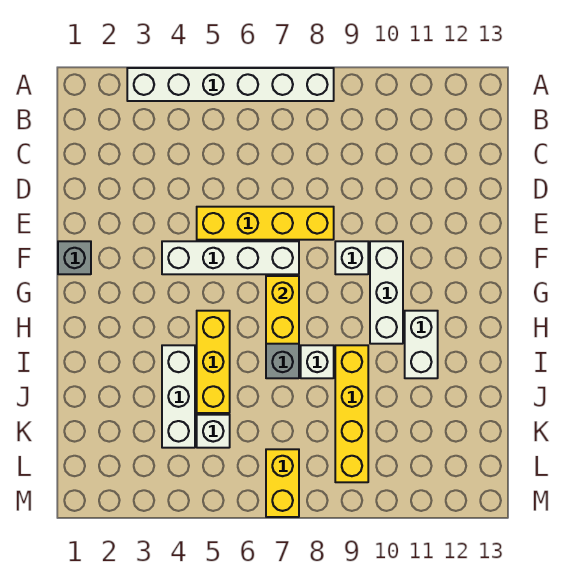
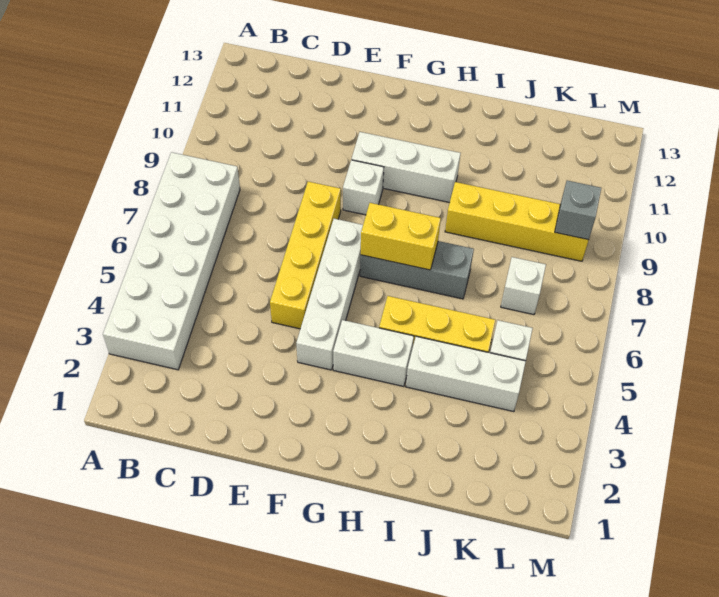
white 1x6 brick [127,68,334,101] -> white 2x6 brick [103,152,240,370]
grey 1x1 brick [58,241,91,274] -> grey 1x1 brick moved to [555,181,601,240]
white 1x2 brick [405,311,438,378] -> white 1x2 brick moved to [333,320,414,387]
white 1x1 brick [301,345,334,378] -> white 1x1 brick moved to [501,257,546,315]
yellow 1x2 brick [266,449,299,517] -> none

